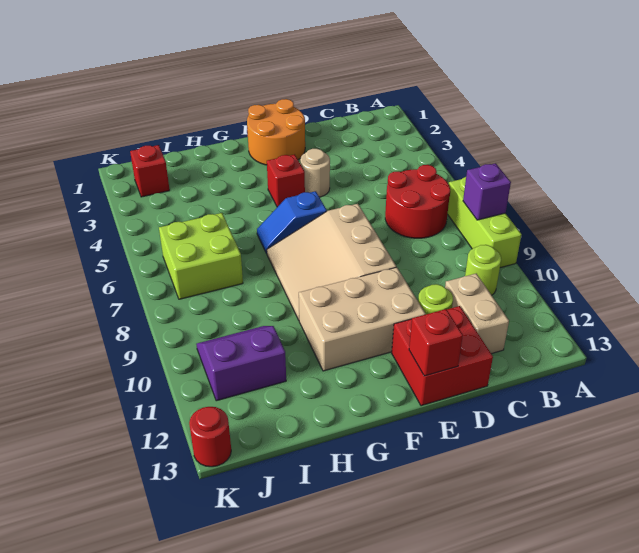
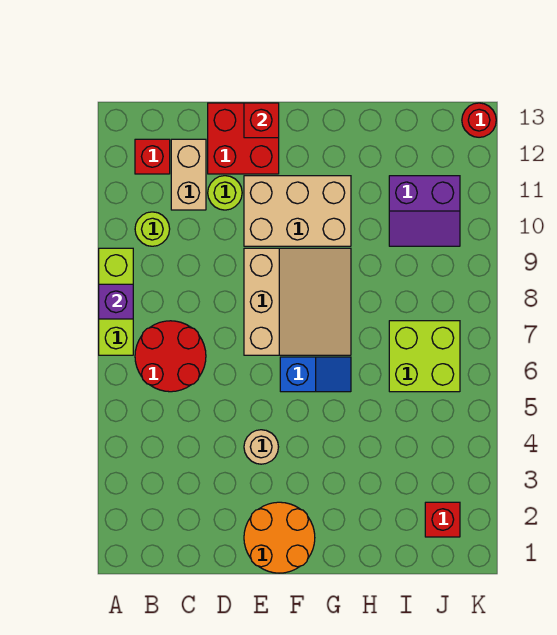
red 1x1 brick [267,154,305,207] -> red 1x1 brick moved to [135,139,170,174]

